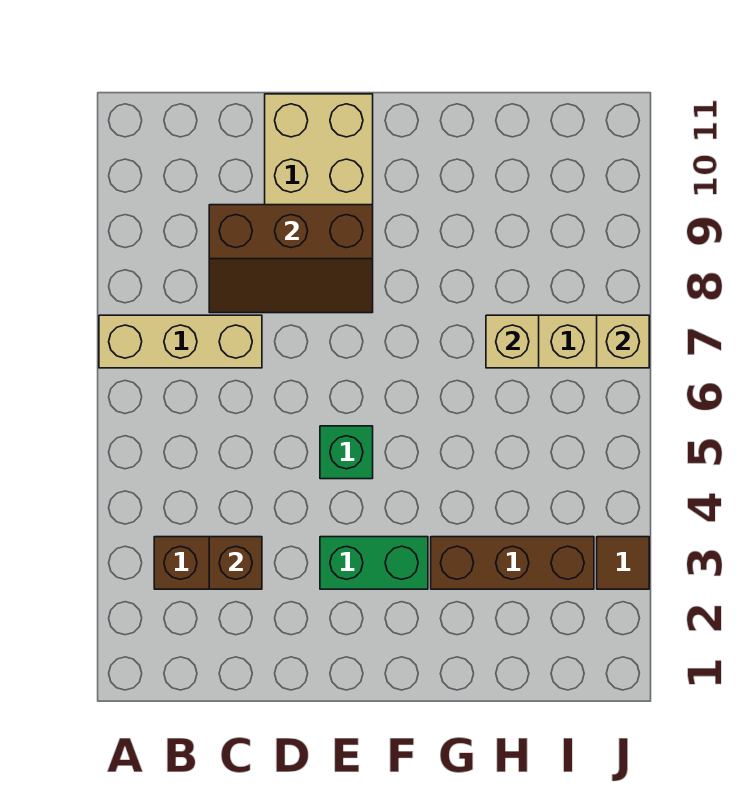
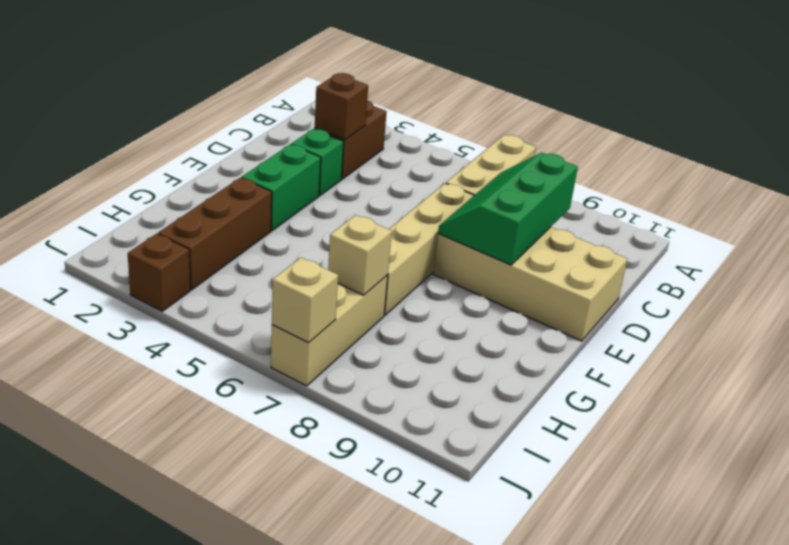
brown 2x3 slope [209,205,373,313] -> green 2x3 slope [438,153,578,265]
none -> tan 1x4 brick [384,183,474,315]
green 1x1 brick [320,426,373,479] -> green 1x1 brick moved to [291,129,344,196]
brown 1x1 tile [597,537,649,589] -> brown 1x1 brick [128,234,190,311]

